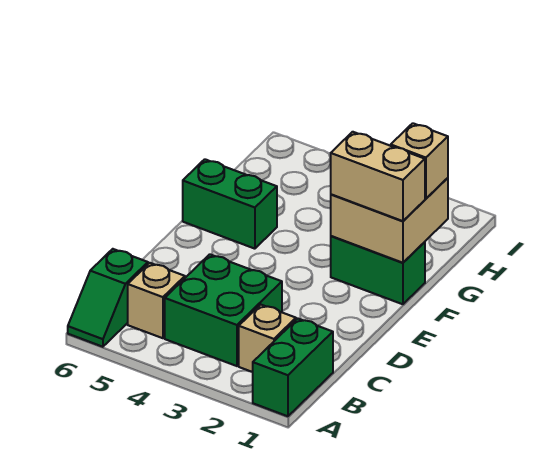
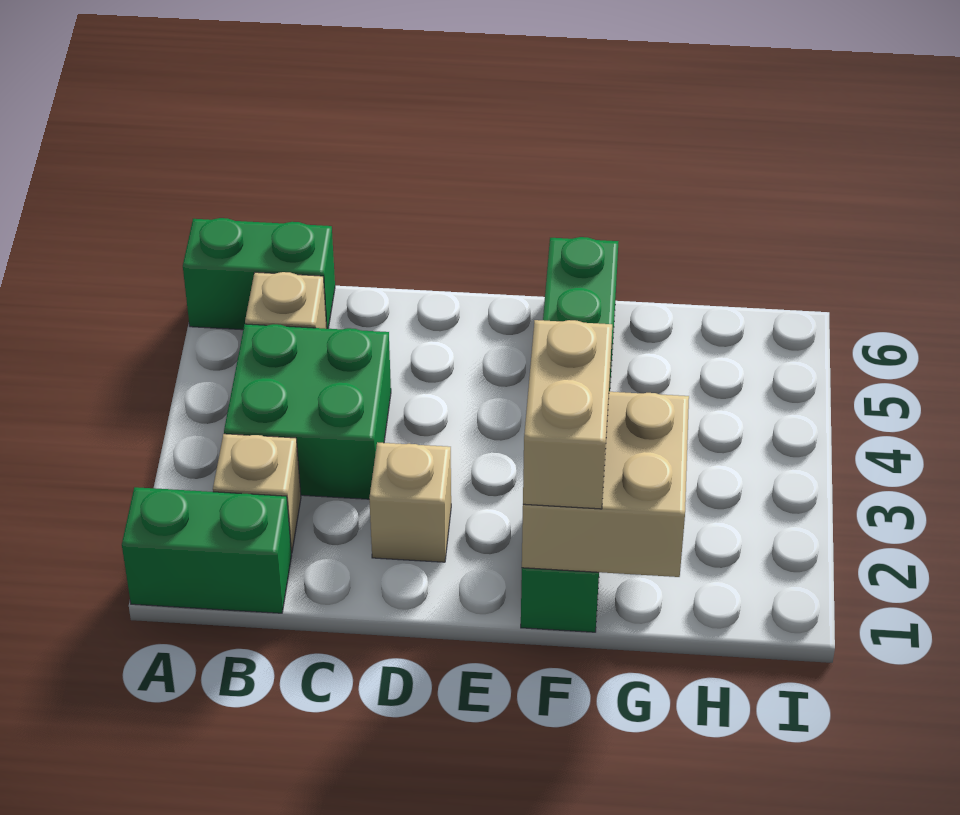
green 1x2 slope [68,249,148,347] -> green 1x2 brick [183,218,335,330]
tan 1x1 brick [391,123,448,199] -> tan 1x1 brick moved to [369,442,451,562]

